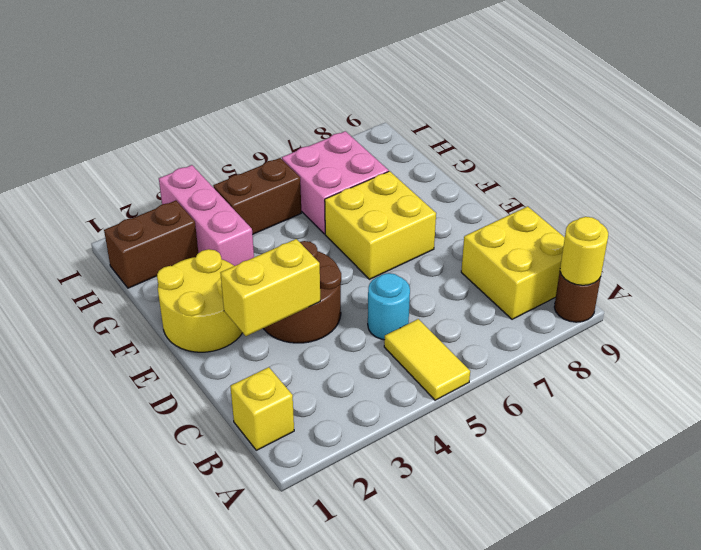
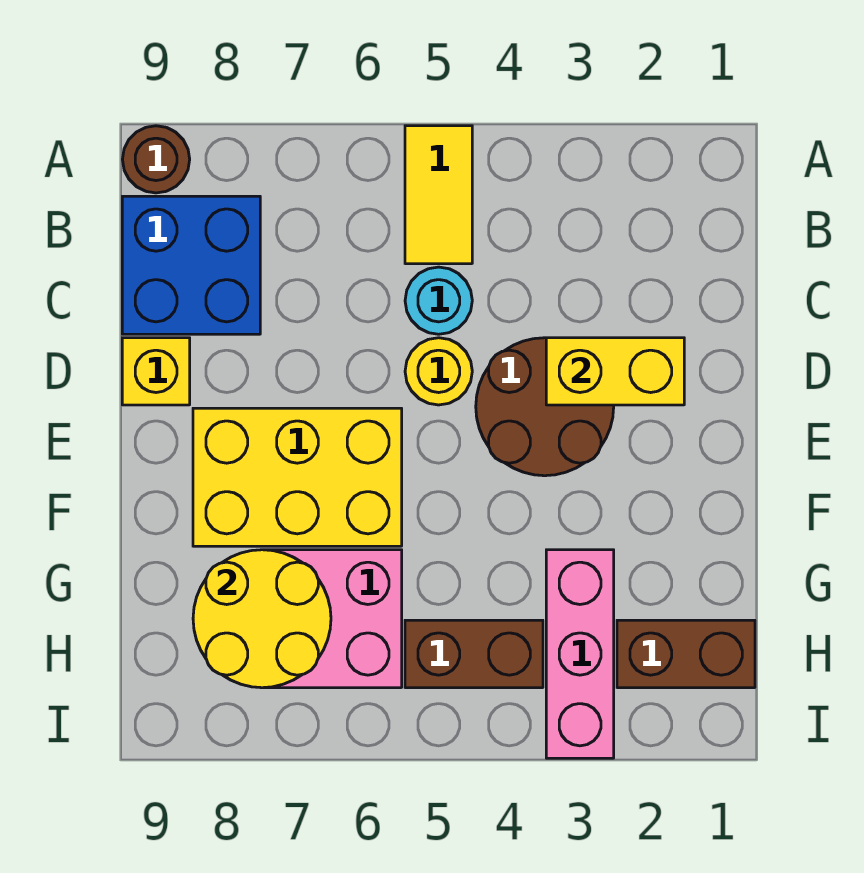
yellow 1x1 round brick [560,217,608,285] -> yellow 1x1 round brick moved to [405,338,472,405]
yellow 1x1 brick [230,367,294,450] -> yellow 1x1 brick moved to [122,338,190,405]
yellow 2x2 brick [461,206,565,319] -> blue 2x2 brick [122,196,260,334]
yellow 2x2 round brick [157,249,242,352] -> yellow 2x2 round brick moved to [193,550,331,688]
yellow 2x2 brick [325,171,436,279] -> yellow 2x3 brick [193,408,402,546]

